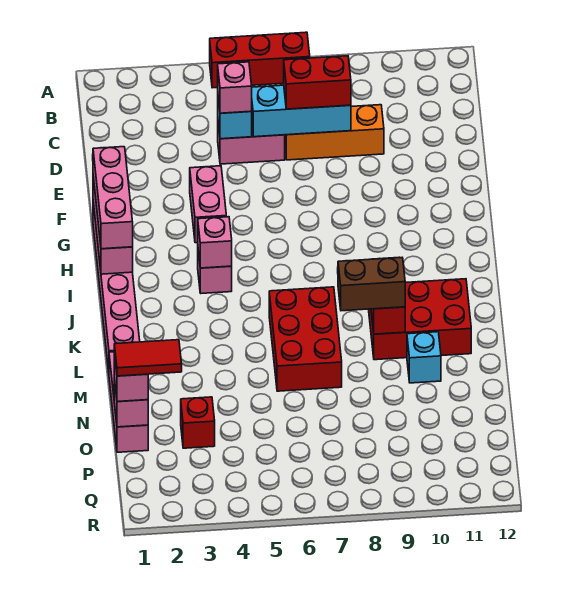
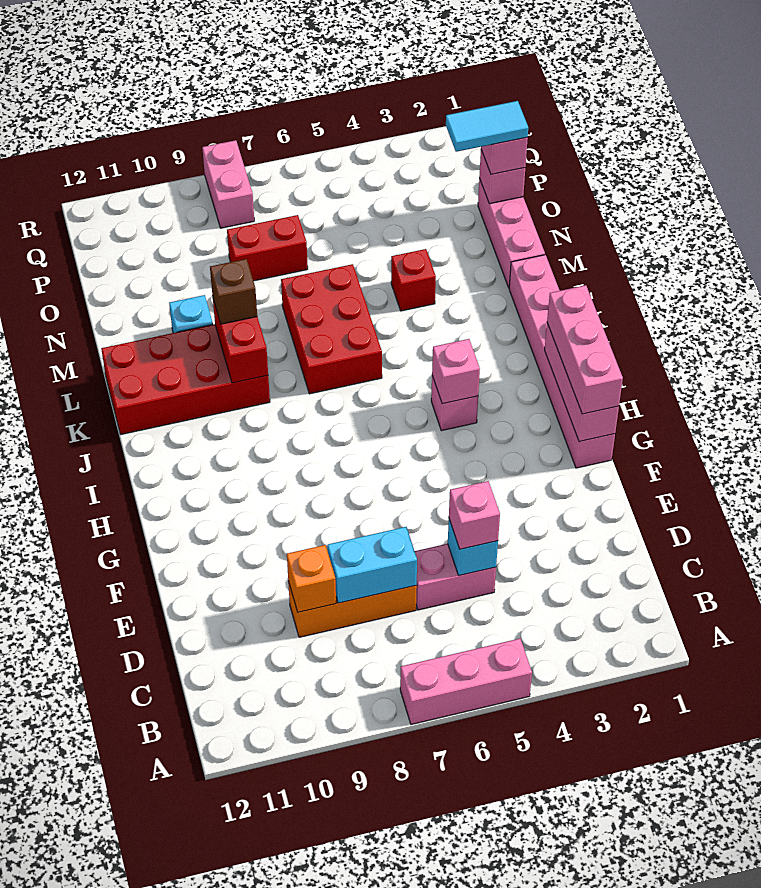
red 1x3 brick [210,32,310,88] -> pink 1x3 brick [400,638,532,725]
cyan 1x3 brick [251,85,351,137] -> cyan 1x2 brick [328,527,417,603]
red 1x2 brick [284,56,351,109] -> red 1x2 brick moved to [227,215,308,281]
none -> orange 1x1 brick [287,545,336,612]
pink 1x2 brick [190,166,226,243] -> pink 1x2 brick moved to [202,140,254,228]
red 2x3 brick [369,279,471,360] -> red 2x4 brick [101,324,270,434]
brown 1x2 brick [338,258,405,311] -> brown 1x1 brick [210,259,257,324]
red 1x2 tile [114,340,182,376] -> cyan 1x2 tile [446,101,528,152]
red 1x1 brick [181,397,215,448] -> red 1x1 brick moved to [391,249,436,311]

